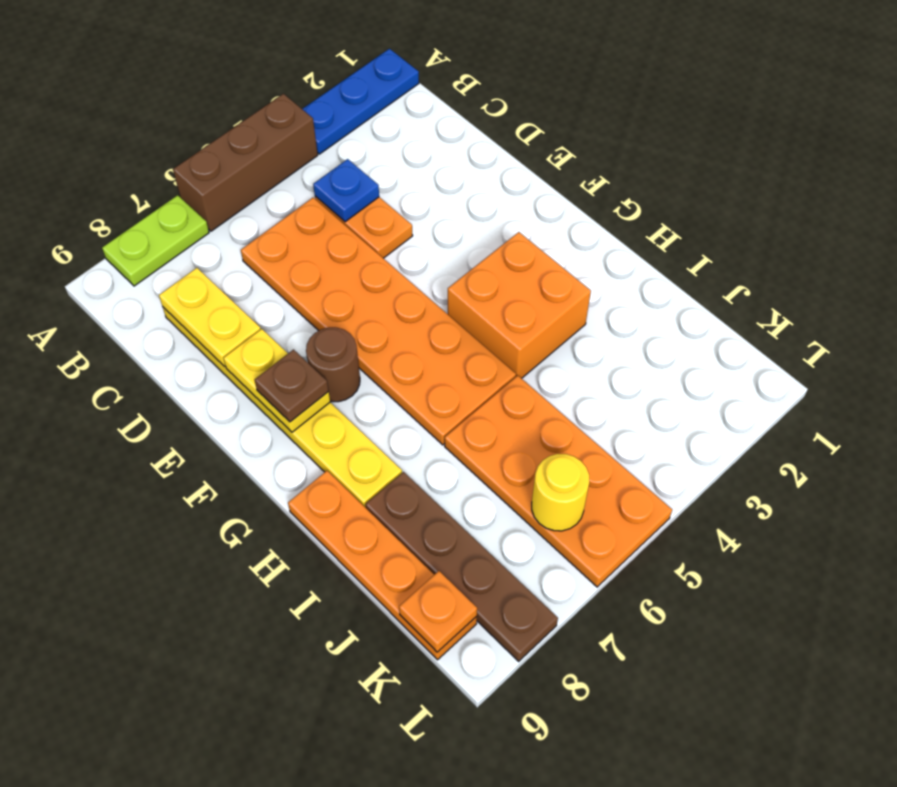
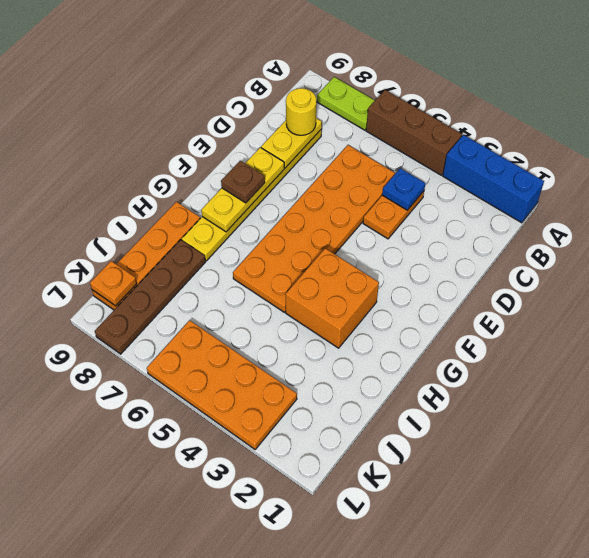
blue 1x3 plate [303,49,419,154] -> blue 1x3 brick [443,135,544,223]
yellow 1x2 plate [224,329,330,432] -> yellow 1x3 plate [201,148,284,232]
brown 1x1 round brick [306,327,360,402] -> none
orange 2x4 plate [445,376,672,587] -> orange 2x4 plate turned to [147,320,297,449]
yellow 1x1 round brick [532,454,589,531] -> yellow 1x1 round brick moved to [286,88,316,135]

